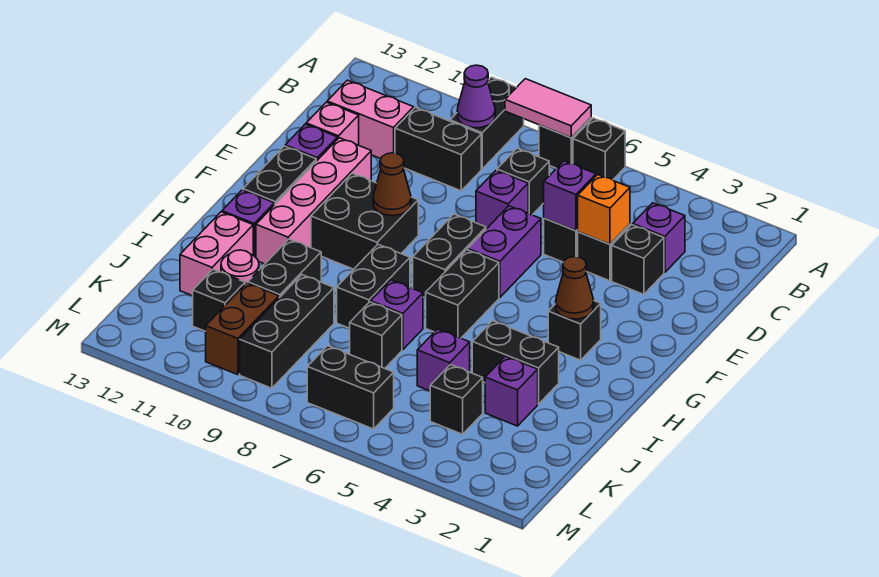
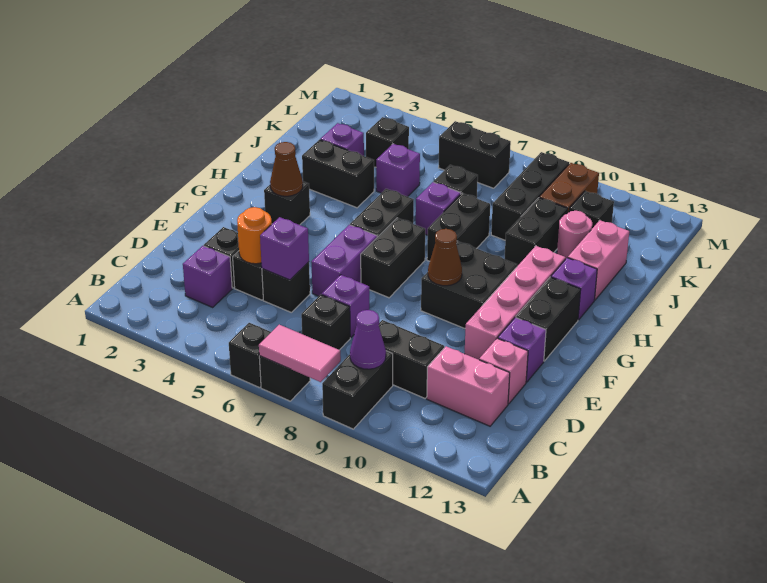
orange 1x1 brick [577,175,630,244] -> orange 1x1 round brick [237,207,272,264]

